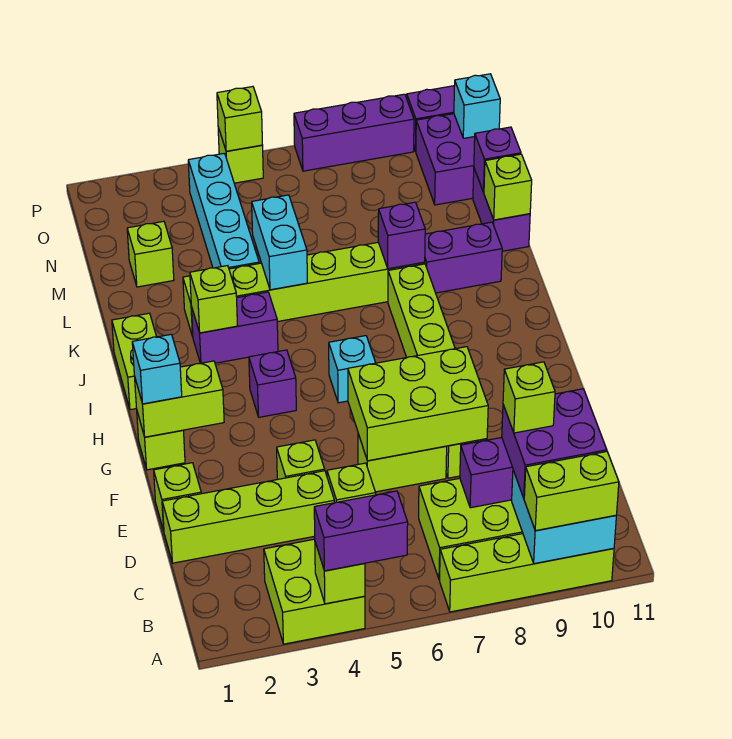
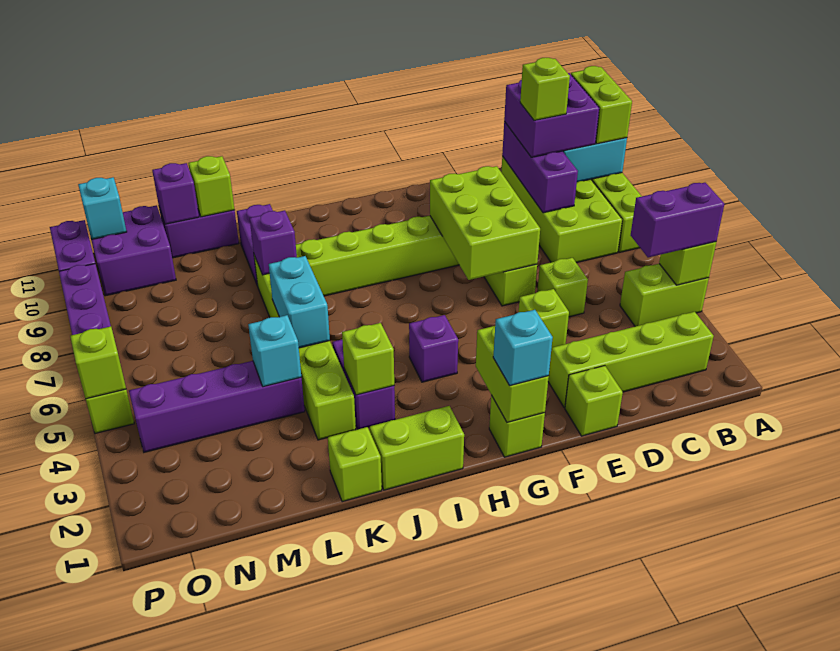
lime 2x2 brick [264,539,365,644] -> lime 1x2 brick [620,264,709,326]
purple 1x2 brick [314,491,408,571] -> purple 1x2 brick turned to [631,183,724,257]
lime 1x4 brick [162,471,334,563] -> lime 1x4 brick turned to [548,312,714,408]
cyan 1x1 brick [329,336,376,403] -> cyan 1x1 brick moved to [248,315,301,387]
cyan 1x2 brick [252,195,307,290] -> cyan 1x2 brick turned to [269,256,330,348]
cyan 1x4 brick [188,153,259,269] -> purple 1x4 brick [129,361,305,452]
lime 1x1 brick [127,221,174,287] -> lime 1x1 brick moved to [328,427,382,502]

